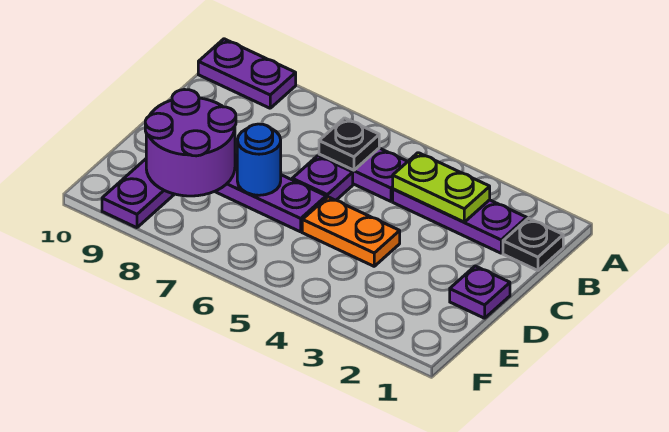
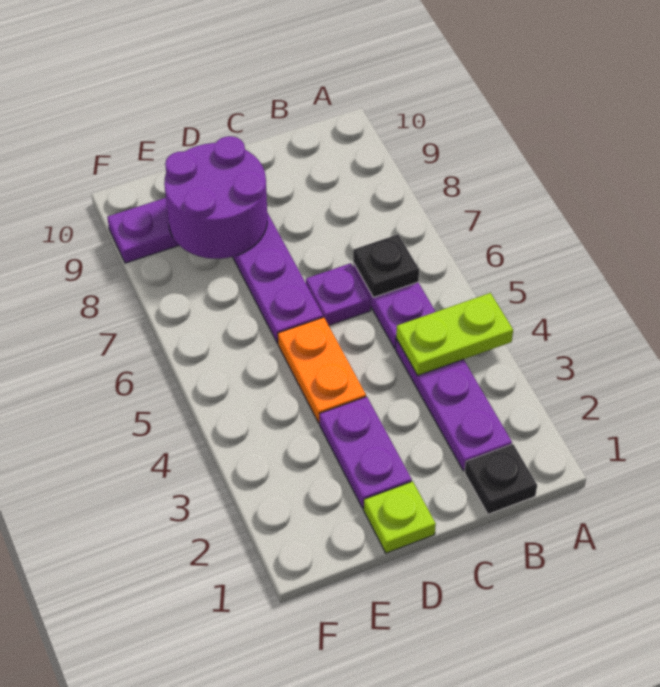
purple 1x2 plate [198,39,296,108] -> purple 1x2 plate moved to [320,397,412,508]
lime 1x2 plate [393,153,490,222] -> lime 1x2 plate turned to [396,293,513,375]
purple 1x1 plate [450,266,510,318] -> lime 1x1 plate [364,481,436,553]
blue 1x1 round brick [237,124,281,195] -> none

